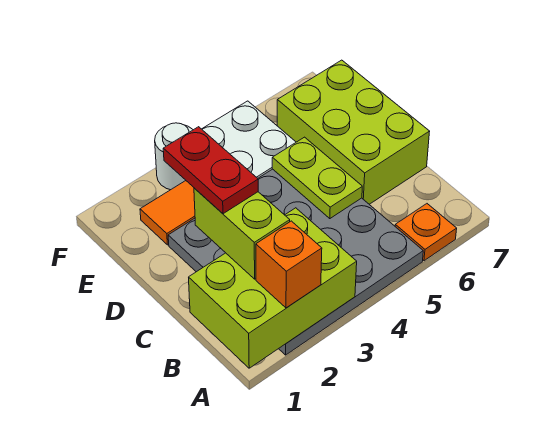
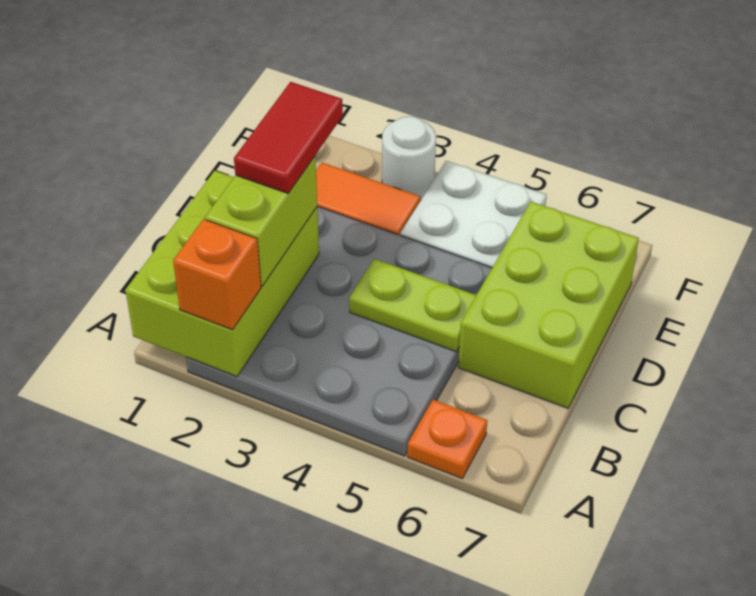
lime 2x3 brick [189,208,357,368] -> lime 2x3 brick turned to [125,171,319,376]
red 1x2 plate [163,127,258,214] -> red 1x2 tile [234,82,343,193]
lime 1x2 plate [272,137,362,219] -> lime 1x2 plate turned to [349,259,476,352]

